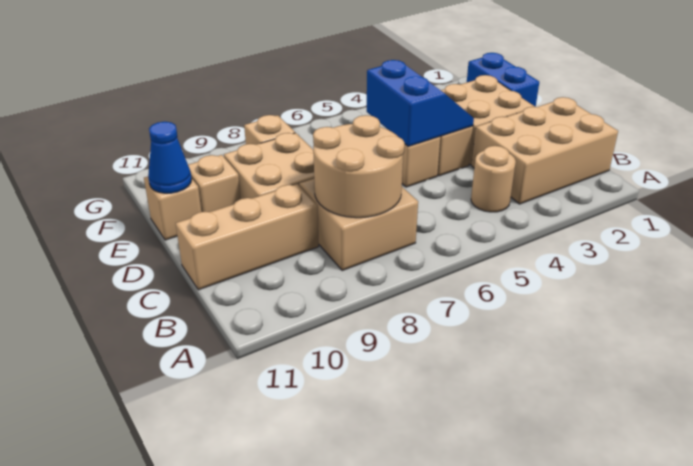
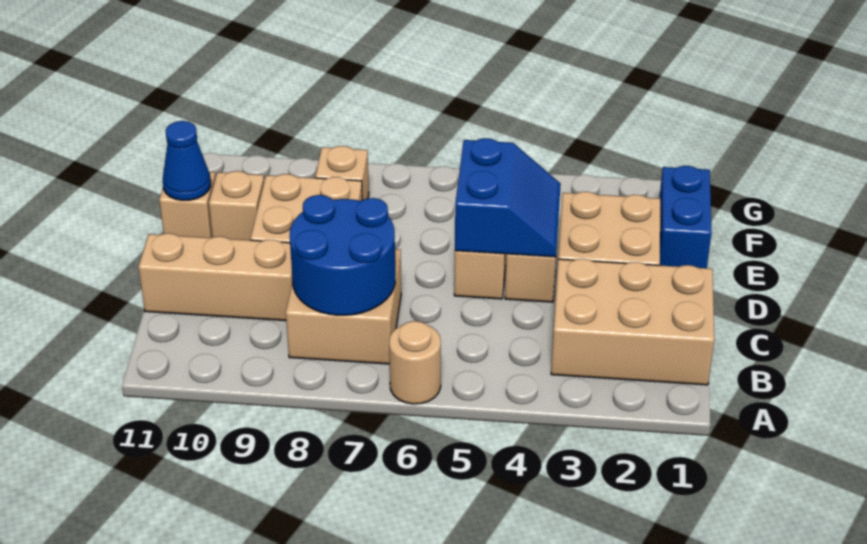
tan 1x1 round brick [471,146,516,212] -> tan 1x1 round brick moved to [389,321,441,404]
tan 2x2 round brick [313,115,405,218] -> blue 2x2 round brick [290,195,395,315]

